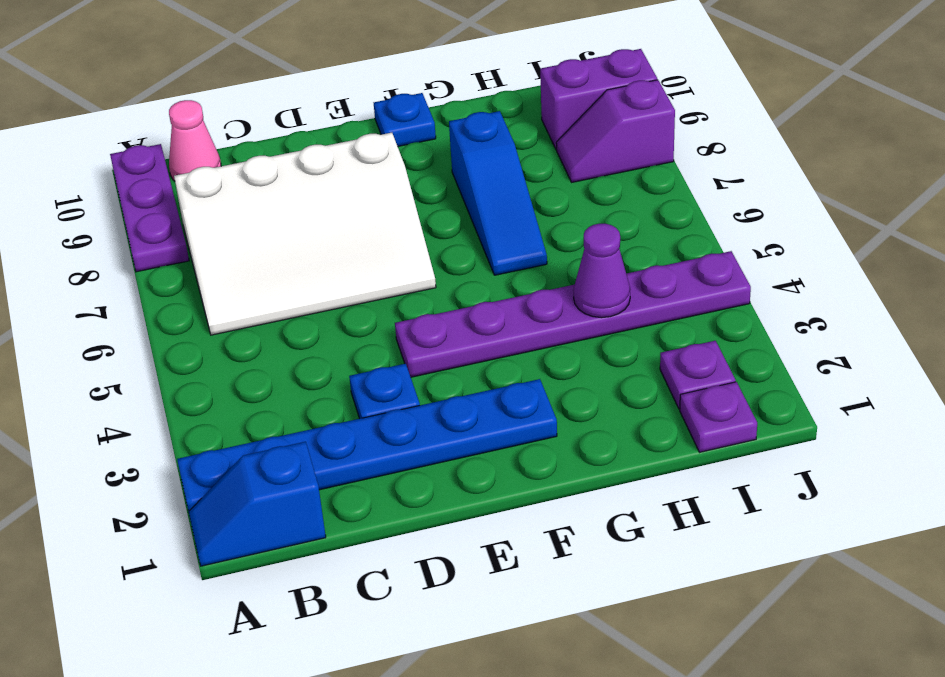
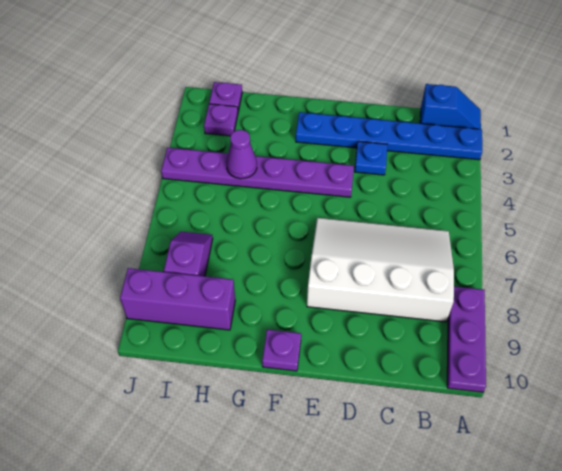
pink 1x1 cone [169,100,221,181] -> none
blue 1x1 plate [374,93,436,146] -> purple 1x1 plate [262,330,301,371]
blue 1x3 slope [449,111,547,275] -> none
purple 1x2 slope [556,80,675,182] -> purple 1x2 slope turned to [164,232,213,276]
purple 1x2 brick [540,49,657,150] -> purple 1x3 brick [120,268,235,330]

